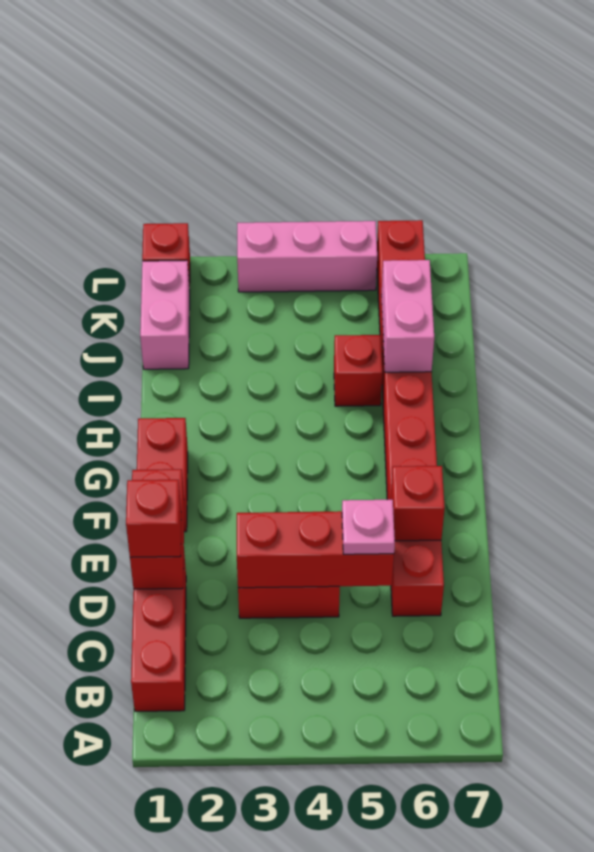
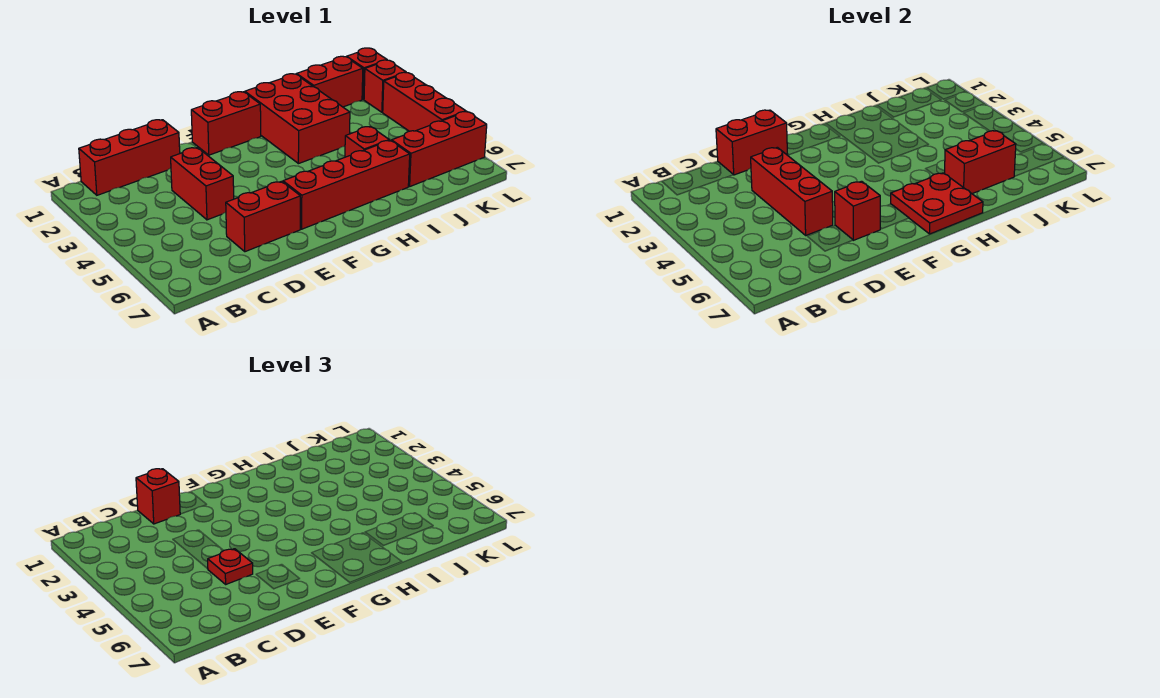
pink 1x1 plate [342,499,395,554] -> red 1x1 plate [208,549,253,584]
none -> red 2x2 plate [891,173,983,234]
none -> red 2x3 brick [245,74,350,164]
pink 1x2 brick [381,260,434,372] -> red 1x2 brick [945,131,1016,194]
pink 1x2 brick [140,260,190,369] -> red 1x2 brick [297,56,363,107]
none -> red 1x1 brick [364,60,406,112]
pink 1x3 brick [237,221,377,292] -> red 1x3 brick [383,72,466,131]

